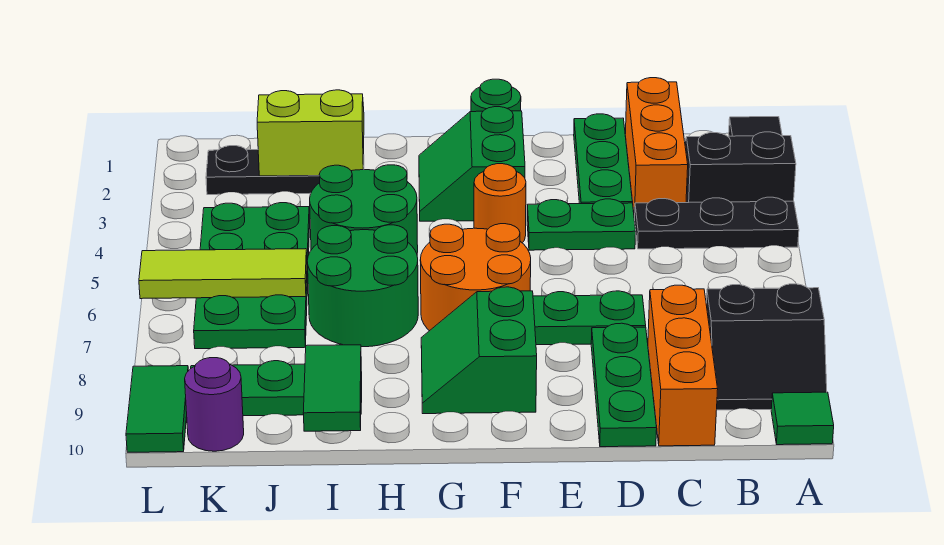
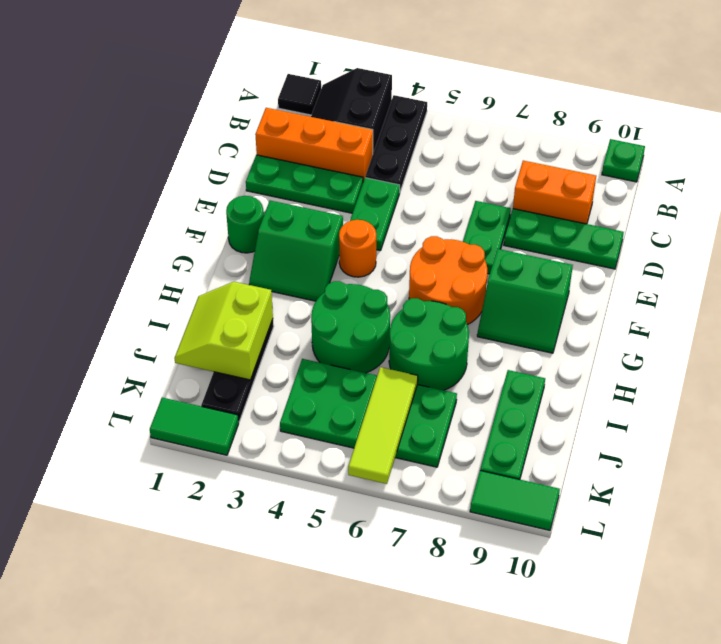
black 2x2 slope [706,284,827,410] -> none
green 1x1 tile [771,392,834,445] -> green 1x1 plate [602,139,645,182]
orange 1x3 brick [648,285,718,446] -> orange 1x2 brick [513,161,596,224]
green 1x2 tile [303,345,361,431] -> green 1x2 tile moved to [150,398,239,455]
purple 1x1 round brick [185,358,244,451] -> none

